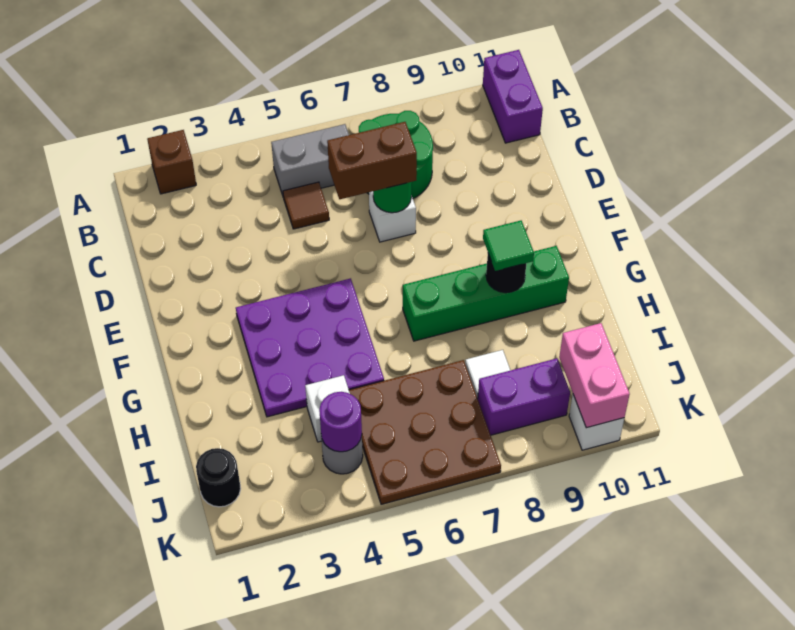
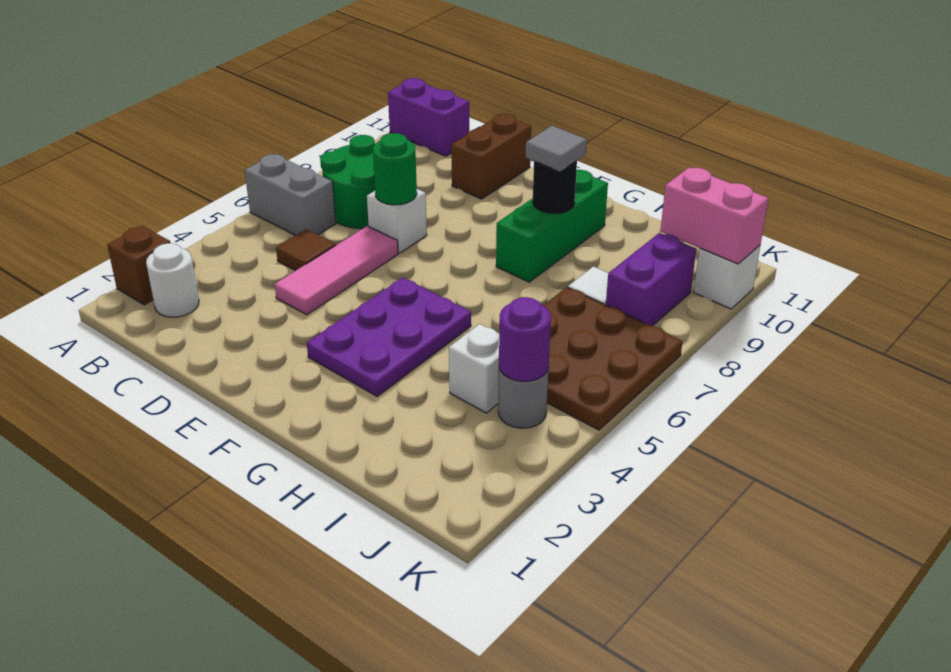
none -> white 1x1 round brick [146,243,199,317]
grey 1x2 brick [271,124,349,195] -> grey 1x2 brick turned to [245,154,336,235]
none -> pink 1x3 tile [275,226,398,315]
brown 1x2 brick [327,122,417,199] -> brown 1x2 brick moved to [451,114,531,199]
purple 3x3 plate [236,278,384,417] -> purple 2x3 plate [307,278,471,396]
green 1x4 brick [403,246,569,341] -> green 1x3 brick [496,170,608,282]
green 1x1 tile [483,221,534,271] -> grey 1x1 tile [525,126,587,172]
black 1x1 round brick [196,448,241,507] -> none

